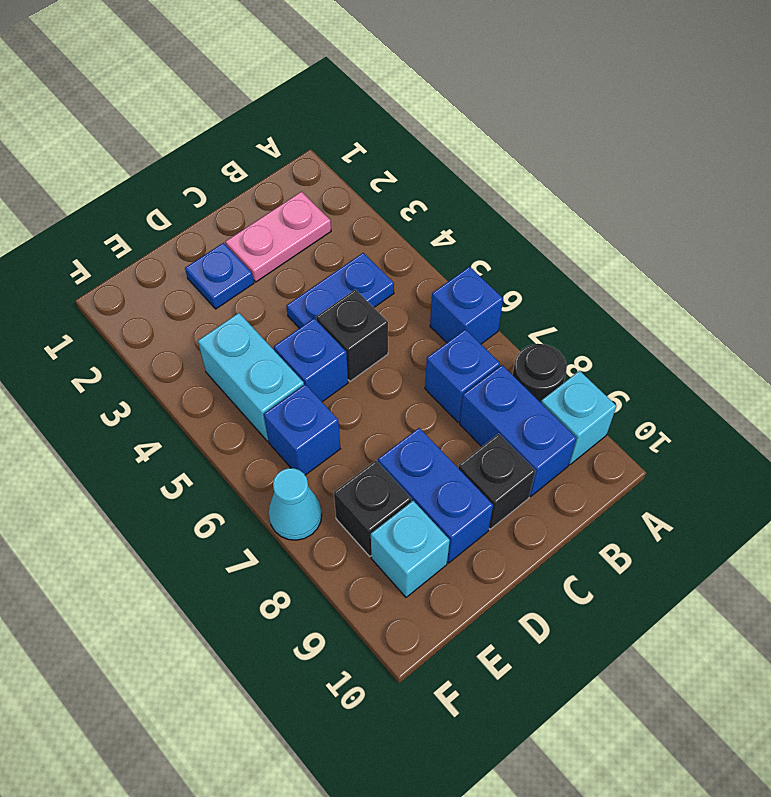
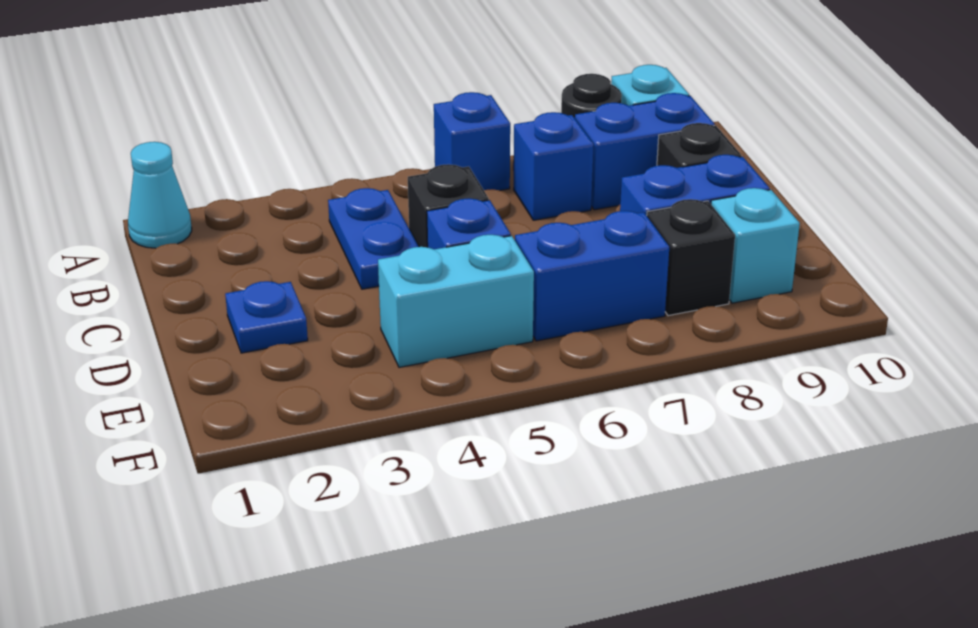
pink 1x2 plate [226,192,331,282] -> none
blue 1x1 brick [264,384,340,475] -> blue 1x2 brick [515,211,669,341]
cyan 1x1 cone [269,468,322,540] -> cyan 1x1 cone moved to [128,142,192,248]

